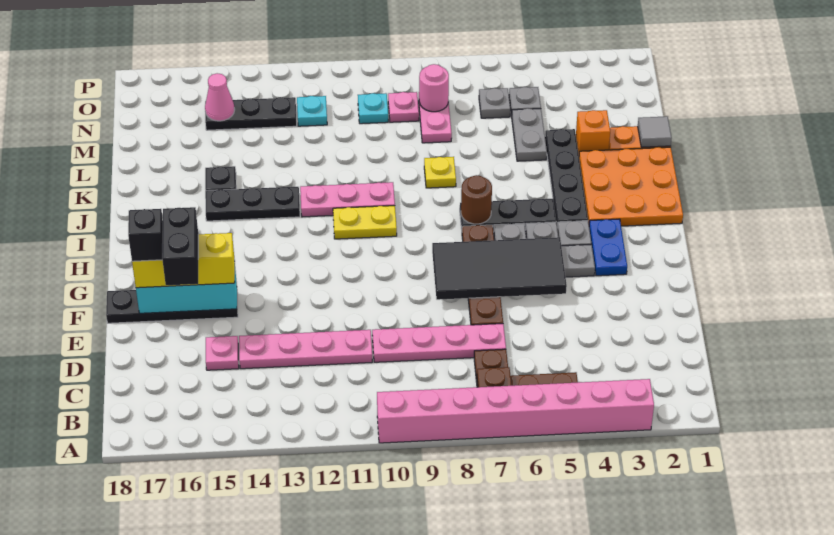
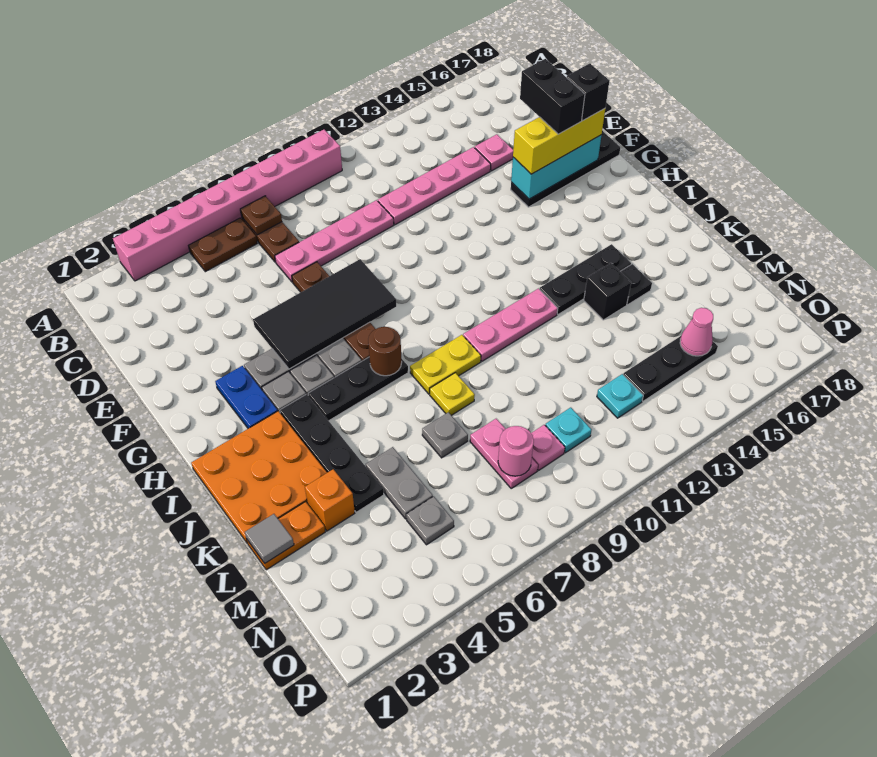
yellow 1x2 plate [333,206,397,239] -> yellow 1x2 plate moved to [410,335,481,394]
none -> black 1x1 brick [584,263,631,320]
grey 1x1 plate [479,88,510,118] -> grey 1x1 plate moved to [422,412,468,458]

